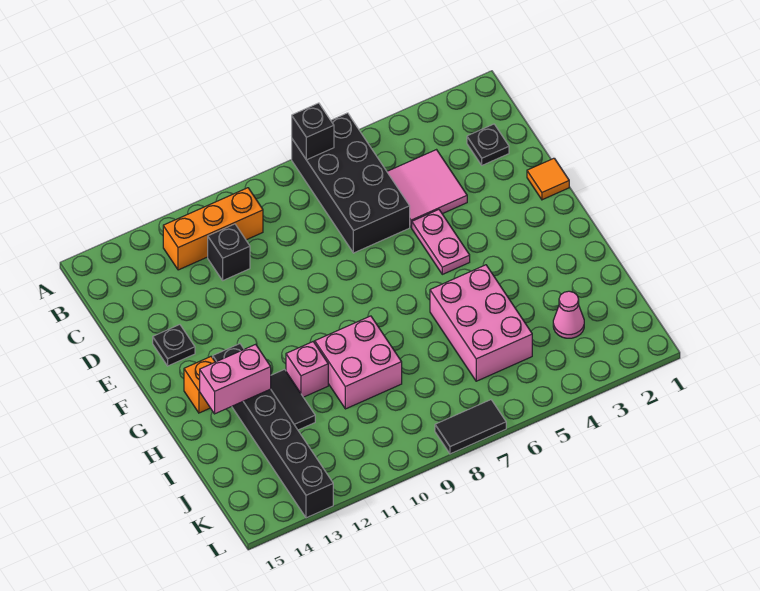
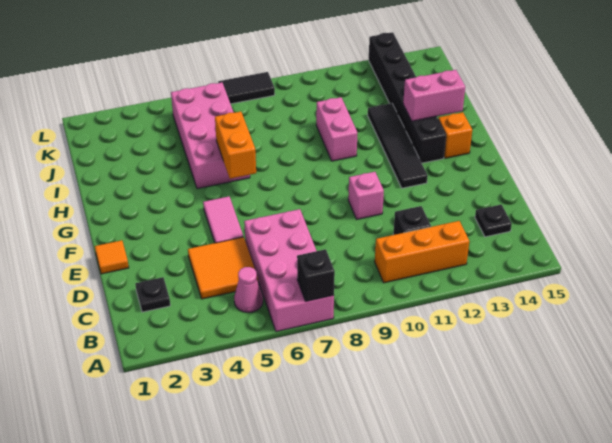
black 2x4 brick [292,113,410,253] -> pink 2x4 brick [244,209,334,332]
pink 2x2 tile [387,150,467,227] -> orange 2x2 tile [188,237,258,299]
pink 1x2 plate [412,210,470,274] -> pink 1x2 tile [203,197,243,243]
black 1x1 plate [153,325,195,366] -> black 1x1 plate moved to [475,204,512,237]
none -> orange 1x2 brick [215,112,256,179]
pink 2x3 brick [430,265,532,381] -> pink 2x4 brick [171,83,250,189]
pink 2x2 brick [315,316,402,409] -> pink 1x2 brick [316,97,357,161]
pink 1x1 brick [286,342,328,397] -> pink 1x1 brick moved to [348,172,384,219]
black 1x2 tile [271,369,315,430] -> black 1x4 tile [368,103,428,188]
pink 1x1 cone [553,291,584,338] -> pink 1x1 cone moved to [234,267,263,313]

